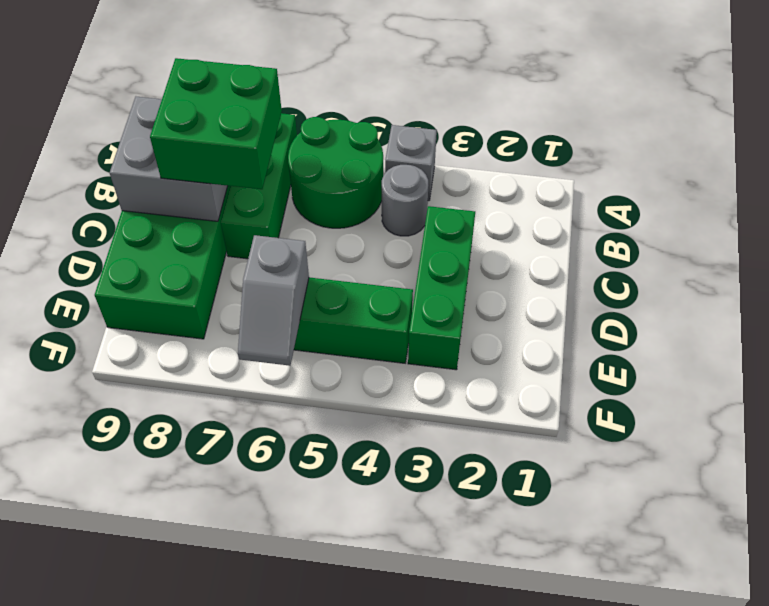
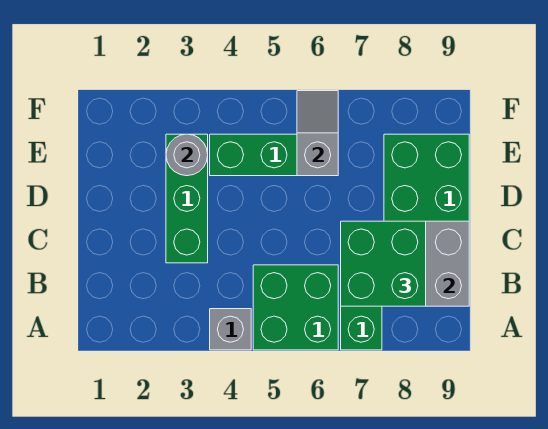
green 2x2 round brick [288,117,383,228] -> green 2x2 brick [253,265,338,350]
grey 1x1 round brick [382,165,428,236] -> grey 1x1 round brick moved to [166,134,208,176]

